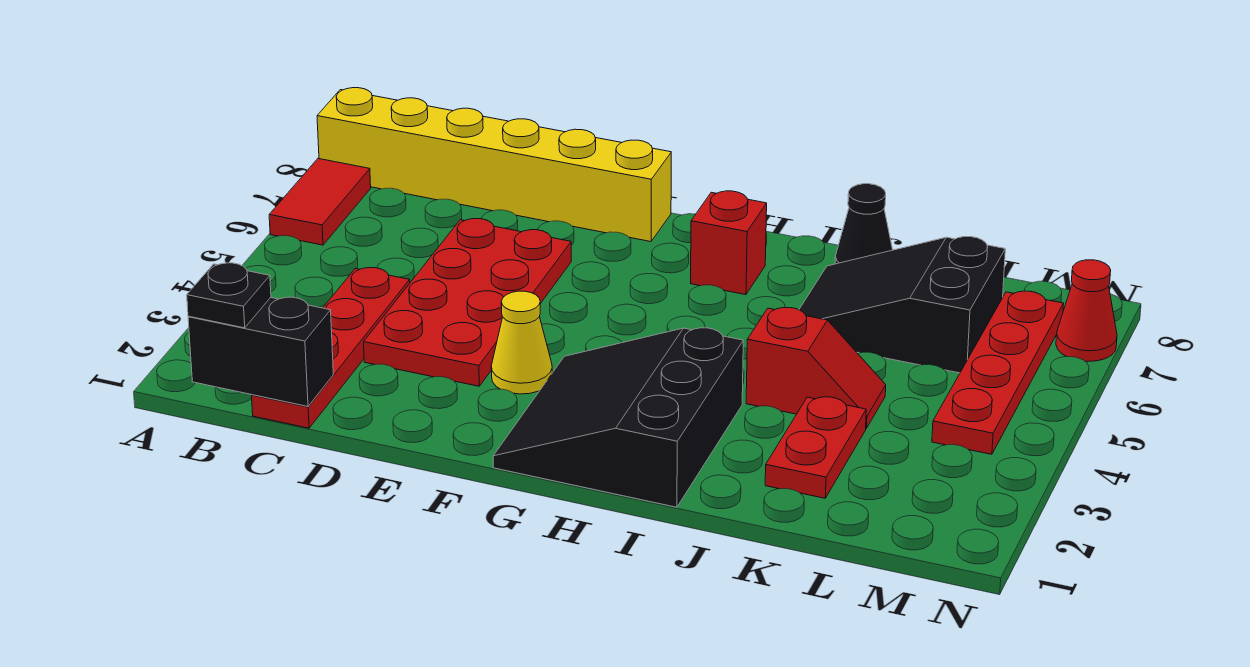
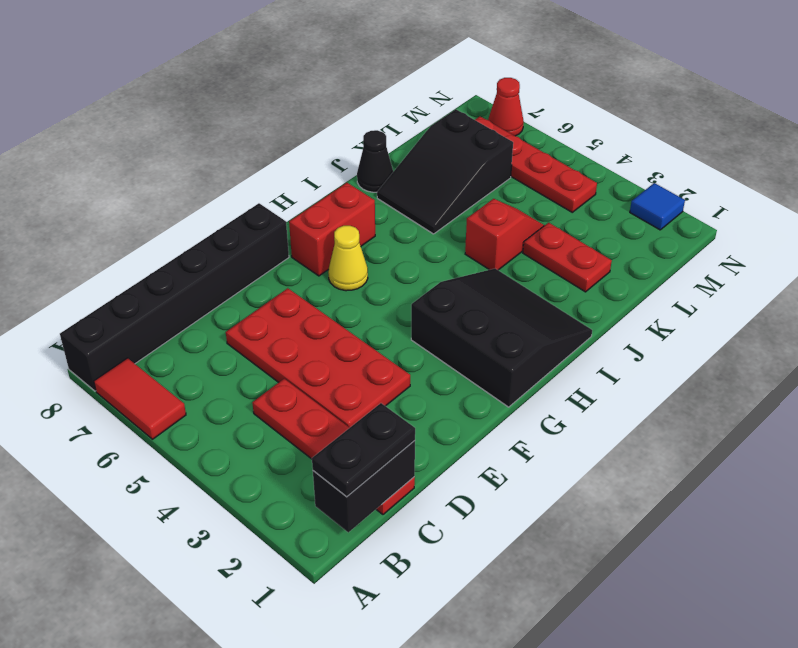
yellow 1x6 brick [317,88,671,242] -> black 1x6 brick [60,203,289,391]
black 1x1 plate [187,263,271,328] -> black 1x2 plate [312,403,415,497]
yellow 1x1 cone [491,291,552,394] -> yellow 1x1 cone moved to [328,226,368,291]
black 3x3 slope [493,328,743,507] -> black 3x3 slope turned to [411,269,592,407]
red 1x1 brick [691,191,767,295] -> red 1x2 brick [289,183,375,276]
none -> blue 1x1 tile [630,183,685,230]

